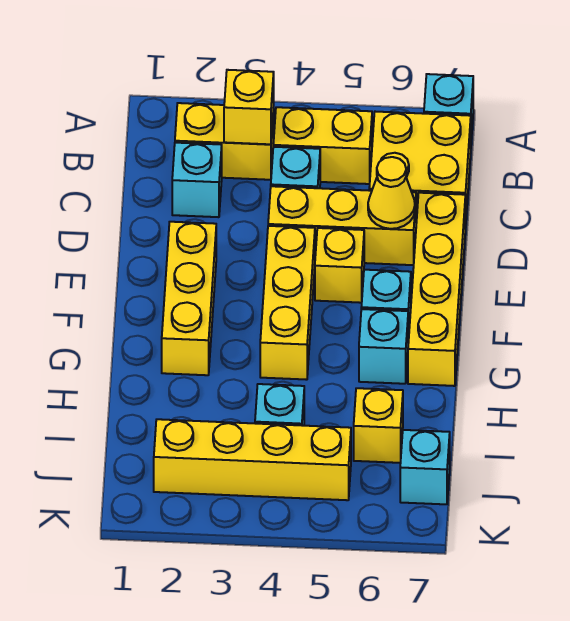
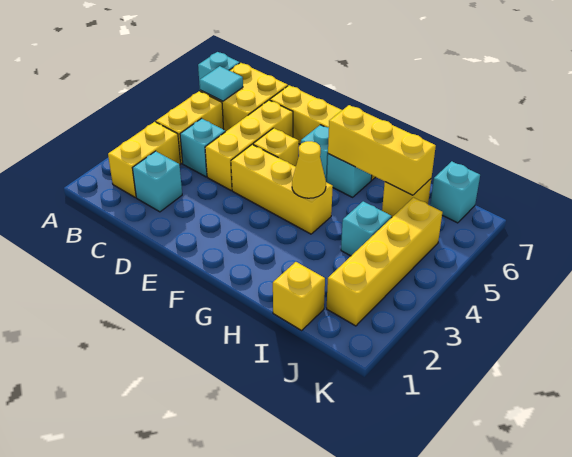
yellow 1x1 brick [224,70,274,144] -> yellow 1x1 brick moved to [273,262,325,330]
none -> cyan 1x1 tile [200,66,243,101]
yellow 1x1 cone [368,157,415,229] -> yellow 1x1 cone moved to [292,141,326,198]
yellow 1x3 brick [162,222,216,375] -> yellow 1x3 brick moved to [328,105,436,195]

